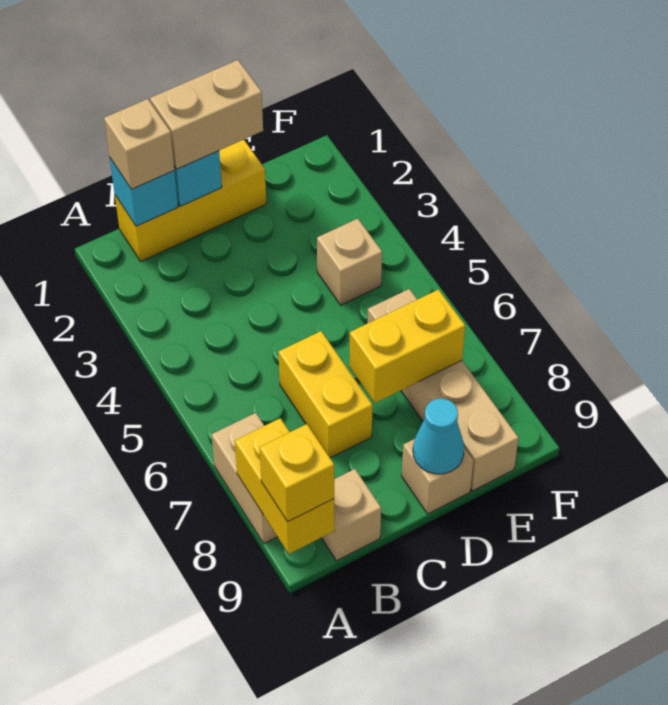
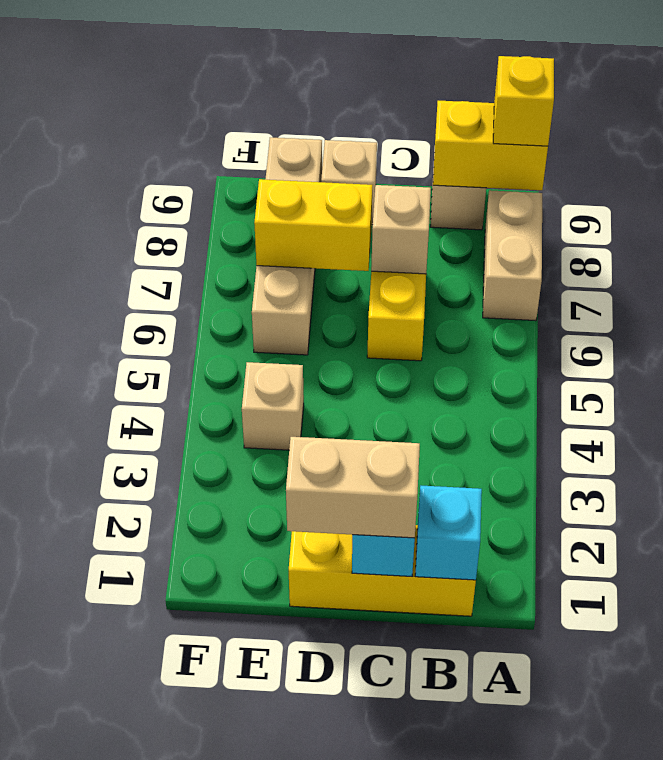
yellow 1x2 brick [235,418,334,554] -> yellow 1x2 brick turned to [433,101,548,190]
tan 1x1 brick [104,99,174,189] -> tan 1x1 brick moved to [371,185,431,274]
cyan 1x1 cone [413,399,464,474] -> none

